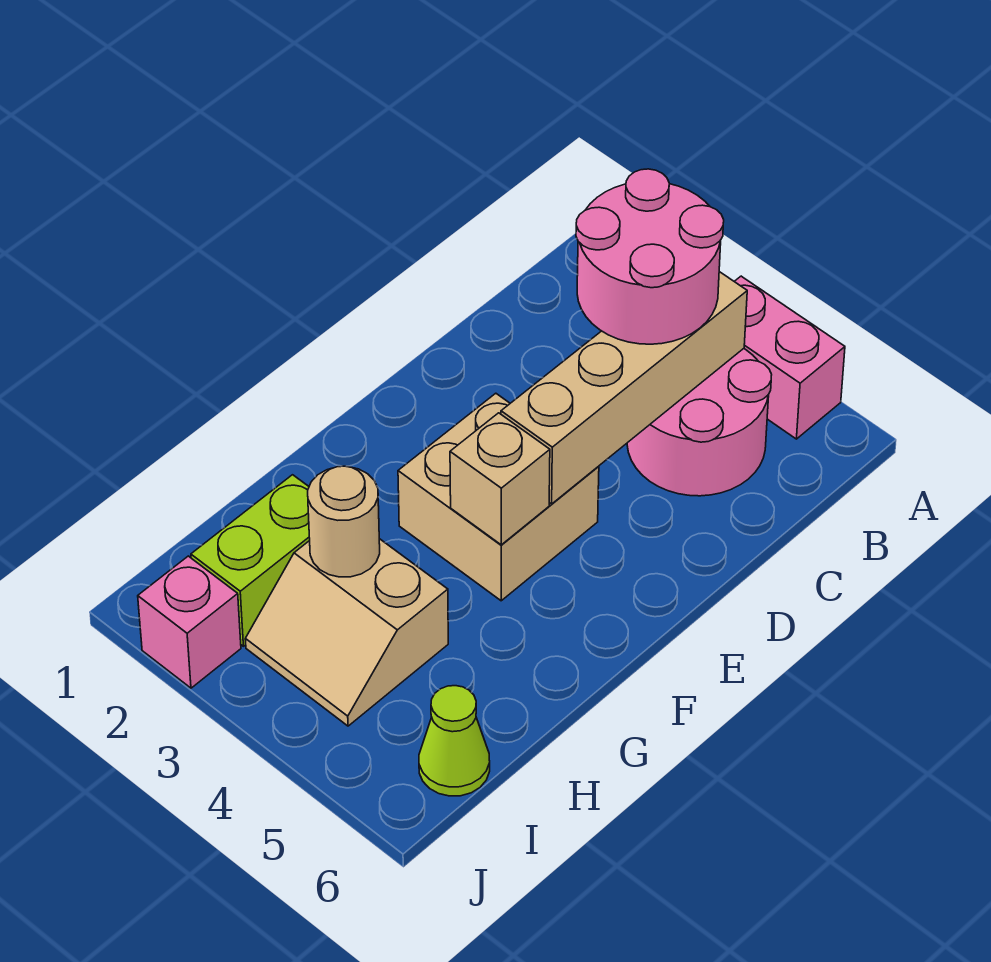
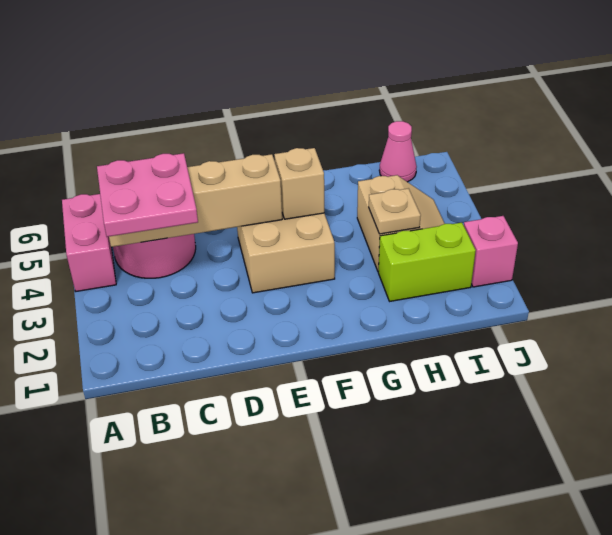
pink 2x2 round brick [576,169,724,344] -> pink 2x2 plate [97,153,198,237]
tan 1x1 round brick [308,466,380,577] -> tan 1x1 plate [369,188,421,234]
lime 1x1 cone [419,686,490,796] -> pink 1x1 cone [379,121,417,182]

